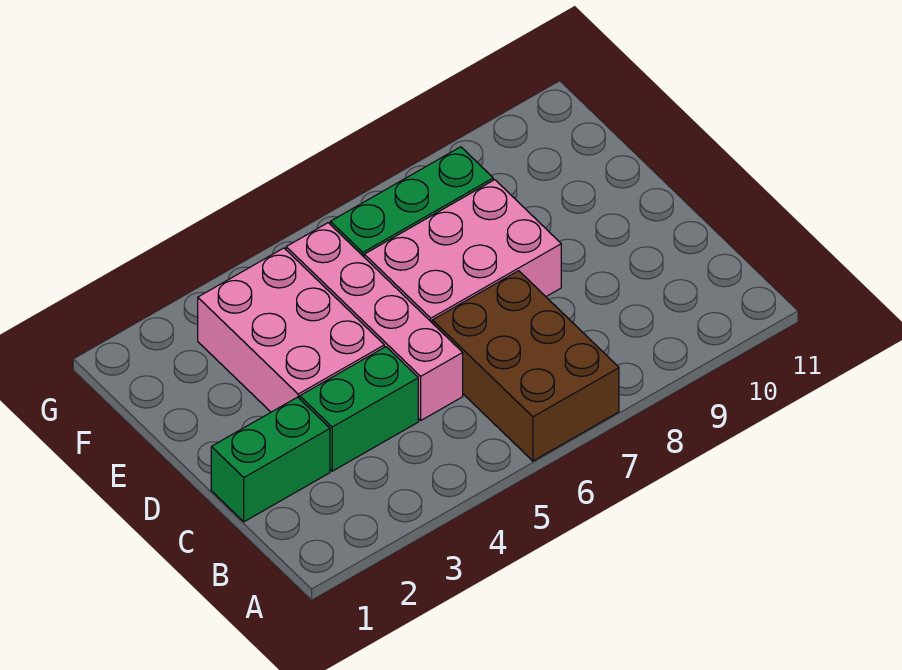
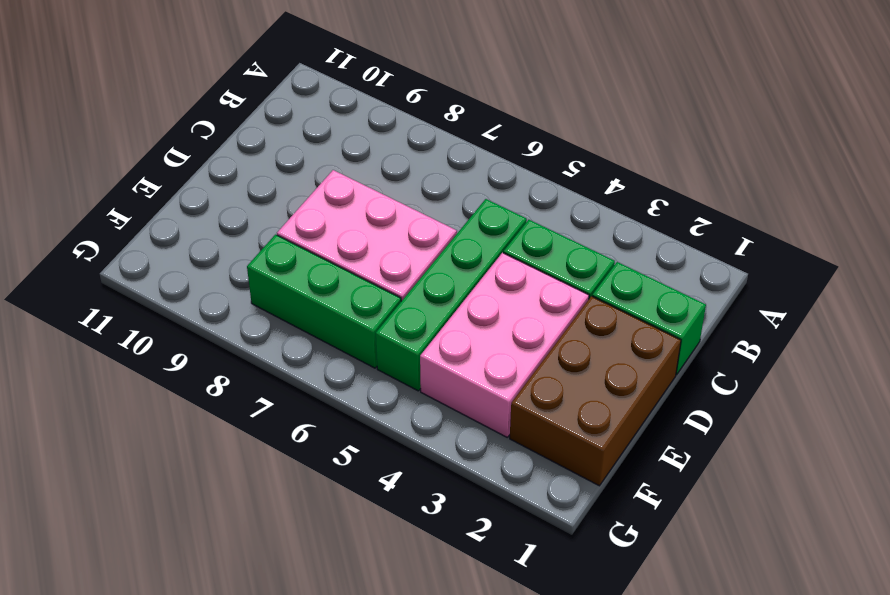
brown 2x3 brick [432,271,619,461] -> brown 2x3 brick moved to [510,296,681,486]
pink 1x4 brick [286,223,463,420] -> green 1x4 brick [376,199,527,391]

